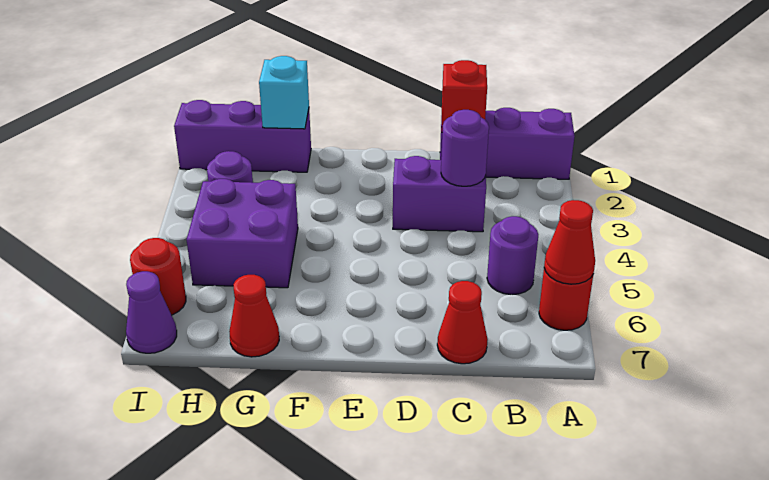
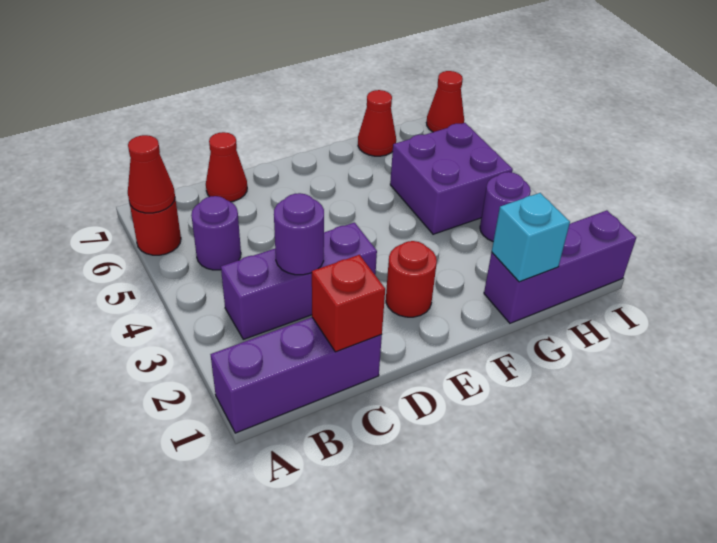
purple 1x2 brick [393,156,486,232] -> purple 1x3 brick [221,223,377,339]
red 1x1 round brick [130,238,186,315] -> red 1x1 round brick moved to [386,241,437,317]
purple 1x1 cone [126,271,177,353] -> red 1x1 cone [427,71,464,132]

